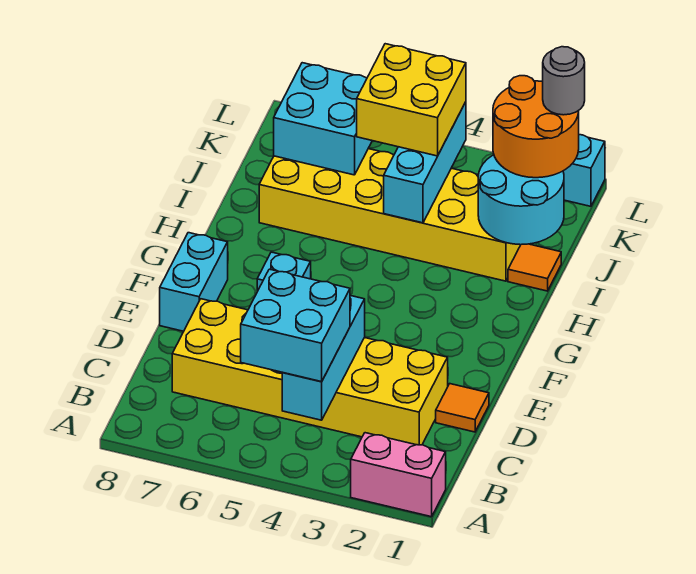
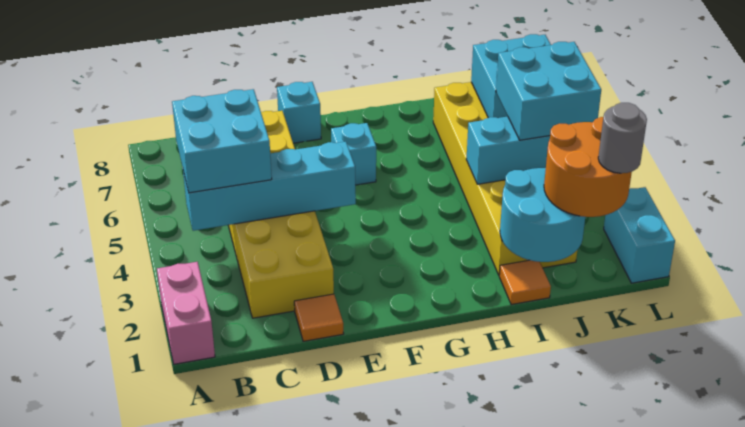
cyan 1x3 brick [282,296,365,420] -> cyan 1x4 brick [183,142,356,231]
cyan 1x2 brick [160,233,228,331] -> cyan 1x1 brick [277,82,321,143]
yellow 2x2 brick [357,44,466,156] -> cyan 2x2 brick [496,42,601,140]

